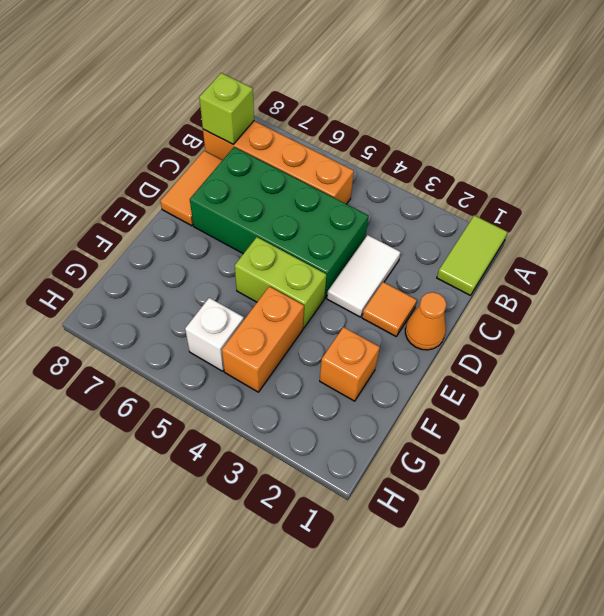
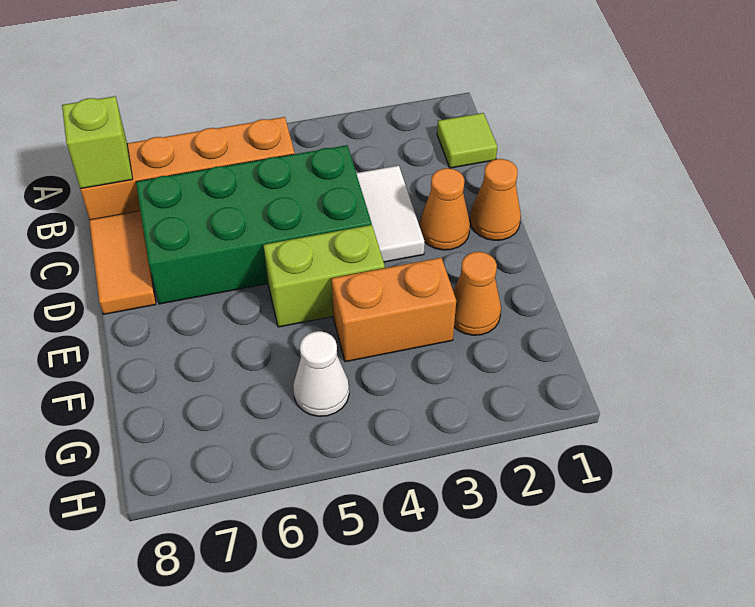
lime 1x2 tile [437,215,507,295] -> lime 1x1 tile [437,113,497,168]
orange 1x1 tile [362,282,417,336] -> orange 1x1 cone [419,168,470,250]
orange 1x1 brick [320,327,380,401] -> orange 1x1 cone [453,252,501,335]
orange 1x2 brick [222,286,304,392] -> orange 1x2 brick turned to [331,258,456,362]
white 1x1 brick [185,298,244,371] -> white 1x1 cone [293,331,349,416]

